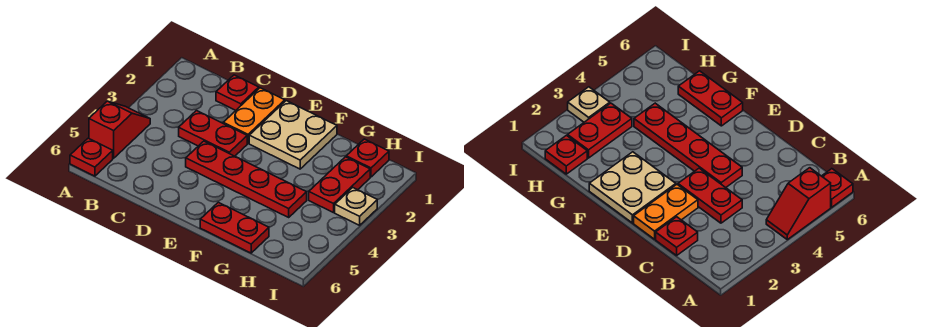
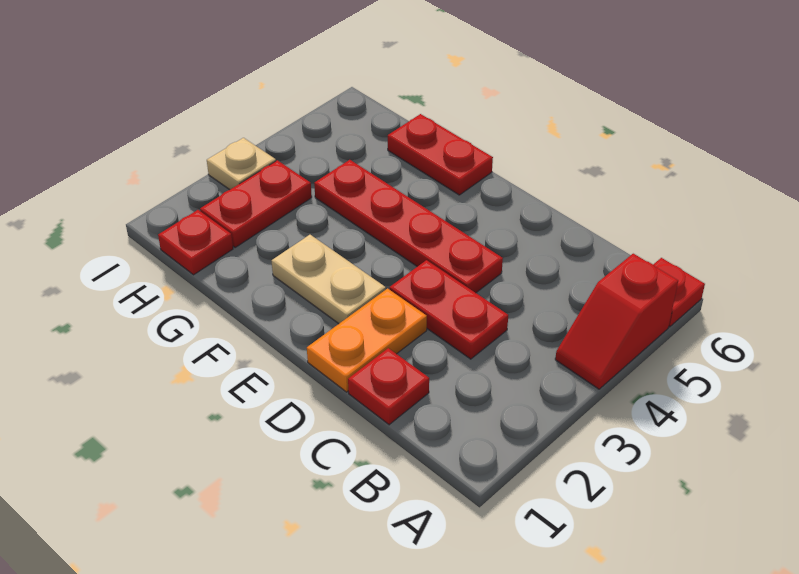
tan 2x2 plate [249,101,337,169] -> tan 1x2 plate [272,235,386,324]

